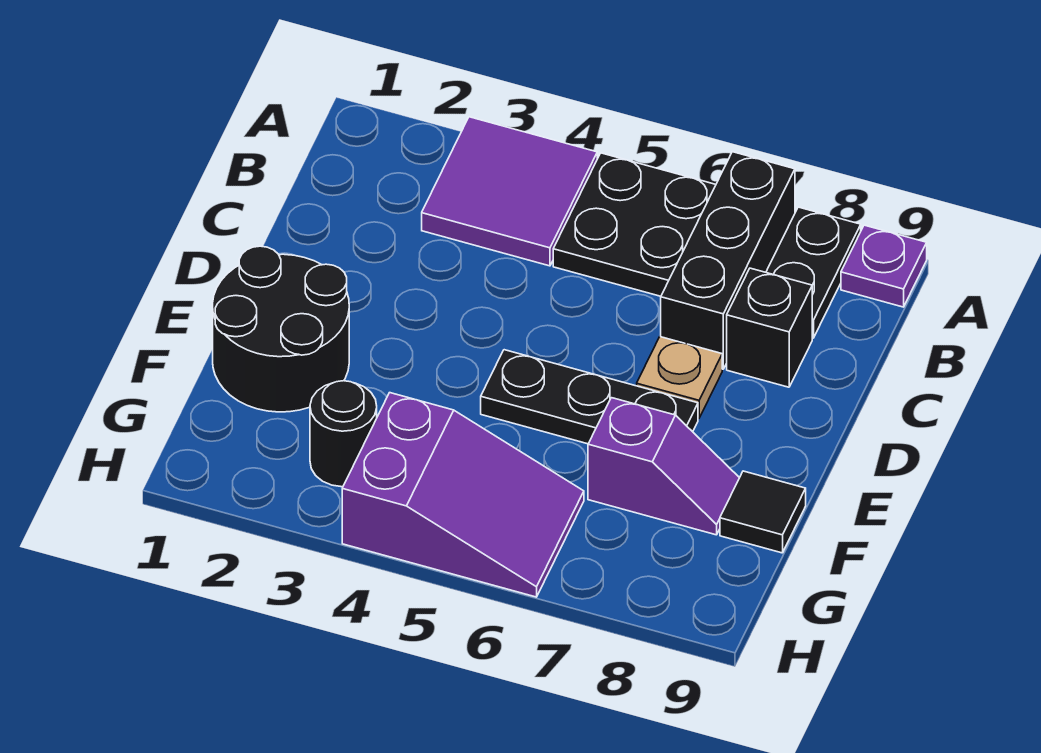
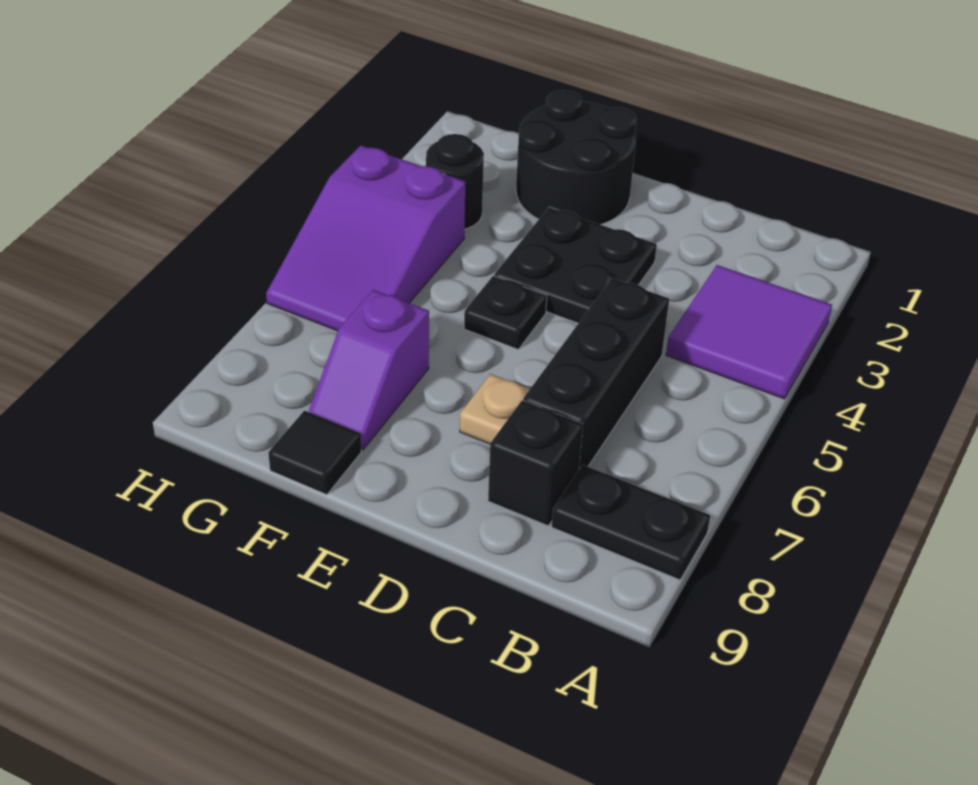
black 2x2 plate [553,153,716,296] -> black 2x2 plate moved to [494,207,657,323]
black 1x3 brick [661,152,795,369] -> black 1x3 brick turned to [523,278,669,469]
purple 1x1 plate [841,225,927,307] -> none
black 1x3 plate [481,350,698,444] -> black 1x1 plate [464,276,547,349]

